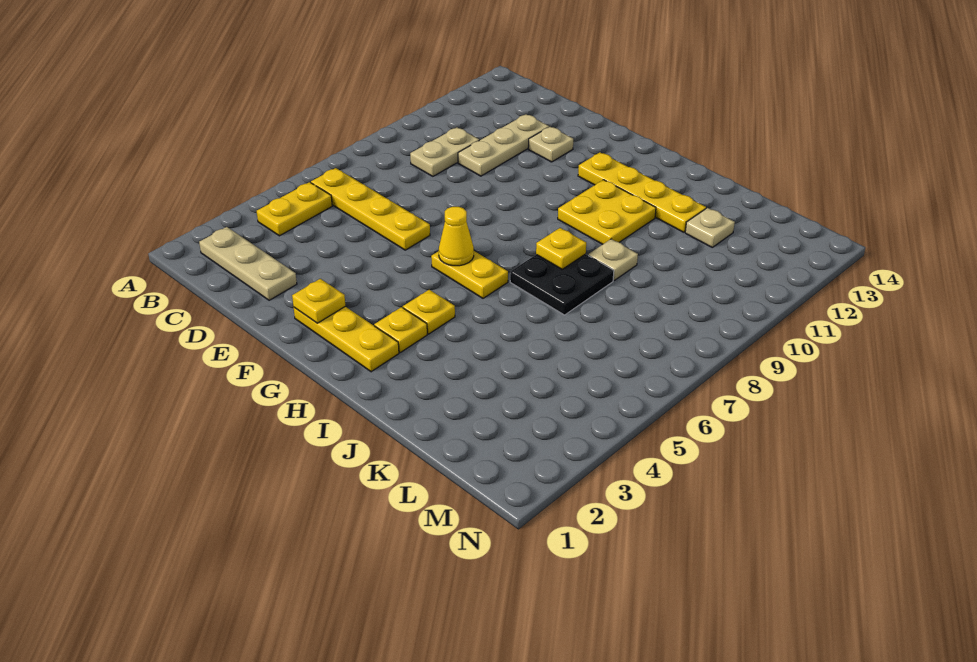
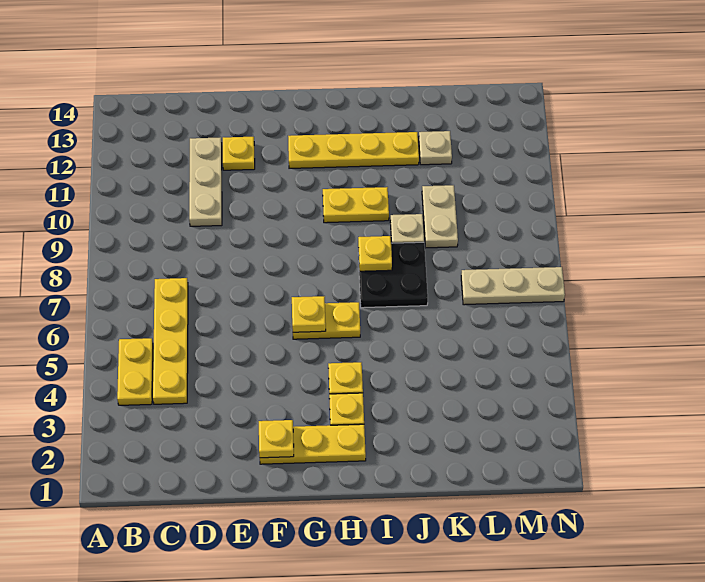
tan 1x3 plate [199,227,297,300] -> tan 1x3 plate moved to [461,267,565,305]
yellow 1x4 plate [311,168,430,250] -> yellow 1x4 plate turned to [153,278,188,404]
tan 1x2 plate [410,127,479,176] -> tan 1x2 plate moved to [422,185,458,248]
tan 1x1 plate [528,127,573,162] -> yellow 1x1 plate [223,137,255,170]
yellow 1x1 cone [439,207,474,266] -> yellow 1x1 plate [292,296,326,332]
yellow 2x2 plate [558,180,656,244] -> yellow 1x2 plate [323,187,389,223]

